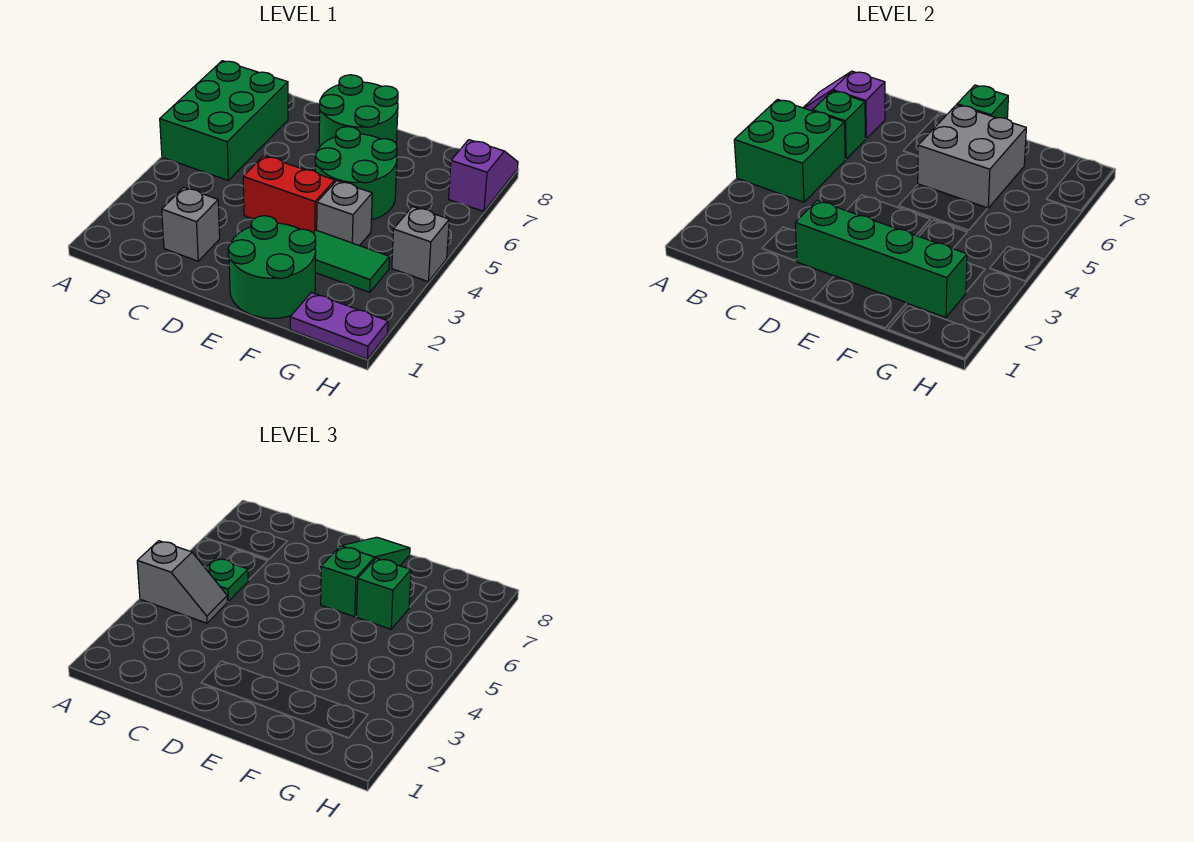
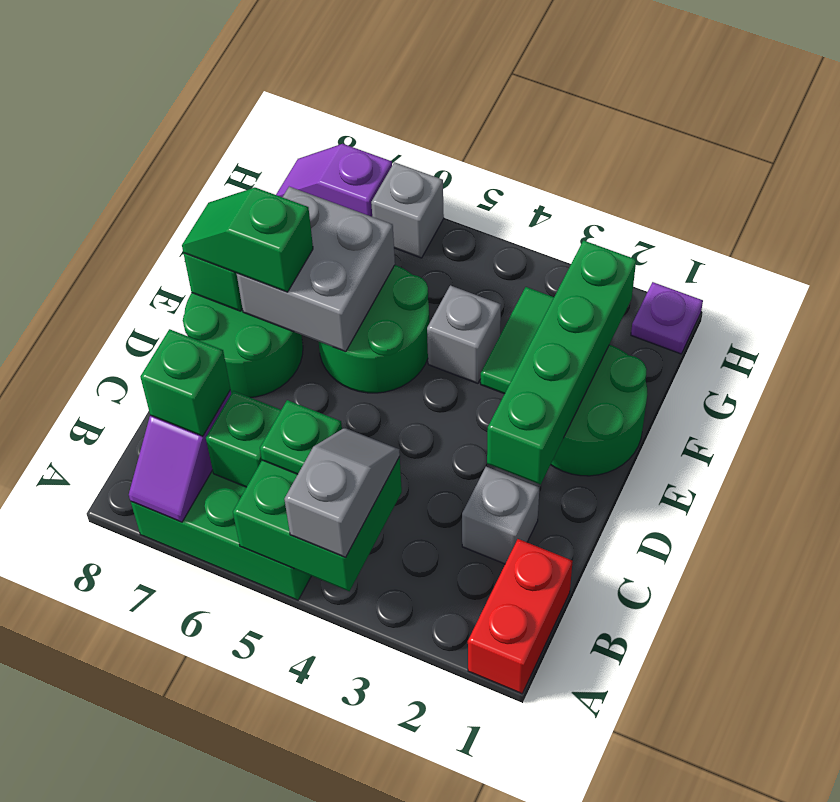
red 1x2 brick [243,156,335,233] -> red 1x2 brick moved to [468,539,573,694]
green 1x3 slope [321,537,410,617] -> green 1x2 slope [182,188,313,292]
green 1x1 brick [357,558,411,629] -> green 1x1 brick moved to [140,329,230,436]
purple 1x2 plate [290,292,388,359] -> purple 1x1 plate [631,282,703,354]
grey 1x1 brick [392,207,449,282] -> grey 1x1 brick moved to [371,162,444,258]

